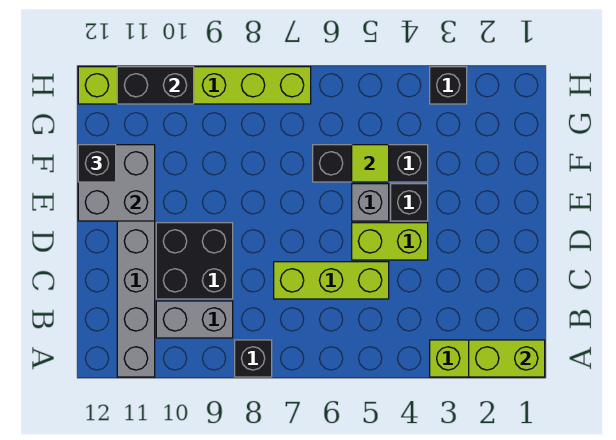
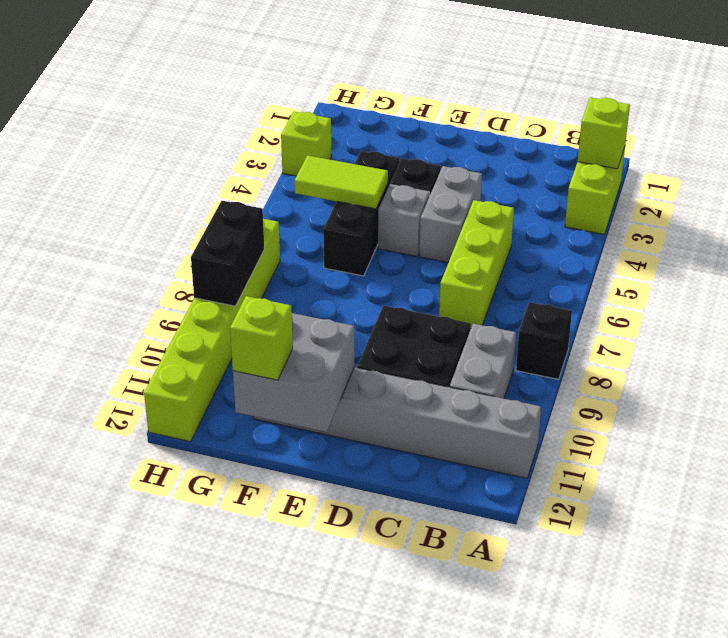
lime 1x2 brick [469,340,545,377] -> lime 1x1 brick [578,97,630,169]
lime 1x2 brick [352,223,428,260] -> grey 1x2 brick [420,166,482,263]
lime 1x1 tile [352,145,389,182] -> lime 1x2 tile [295,155,388,209]
black 1x1 brick [78,145,116,182] -> lime 1x1 brick [230,296,293,380]
black 1x1 brick [430,67,467,104] -> lime 1x1 brick [281,112,332,176]
black 1x2 brick [117,67,194,104] -> black 1x2 brick moved to [191,201,264,306]

